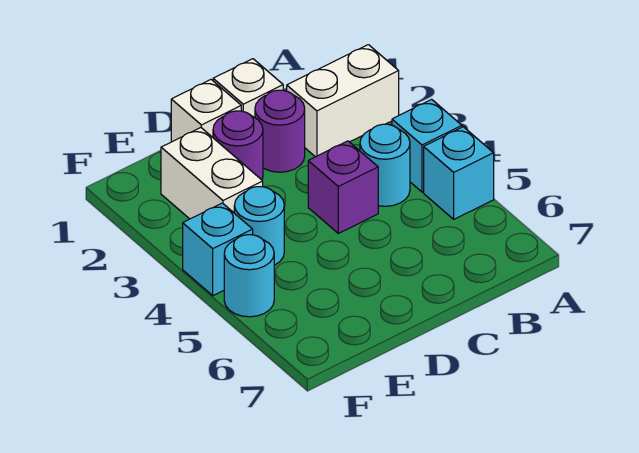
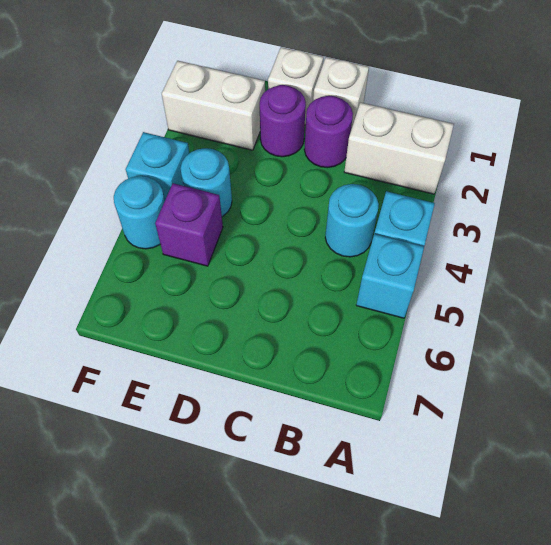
purple 1x1 brick [308,141,378,233] -> purple 1x1 brick moved to [155,183,223,266]
white 1x2 brick [161,128,263,219] -> white 1x2 brick turned to [162,61,265,150]

